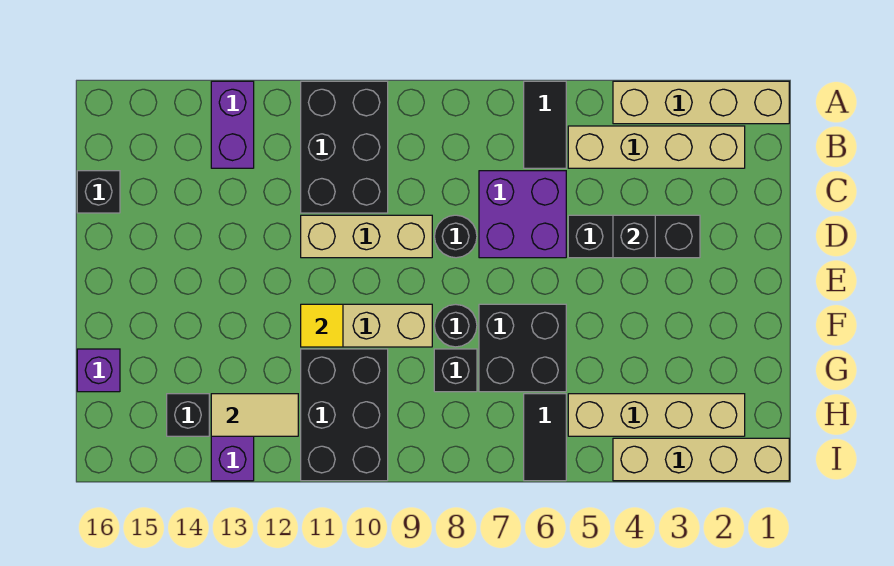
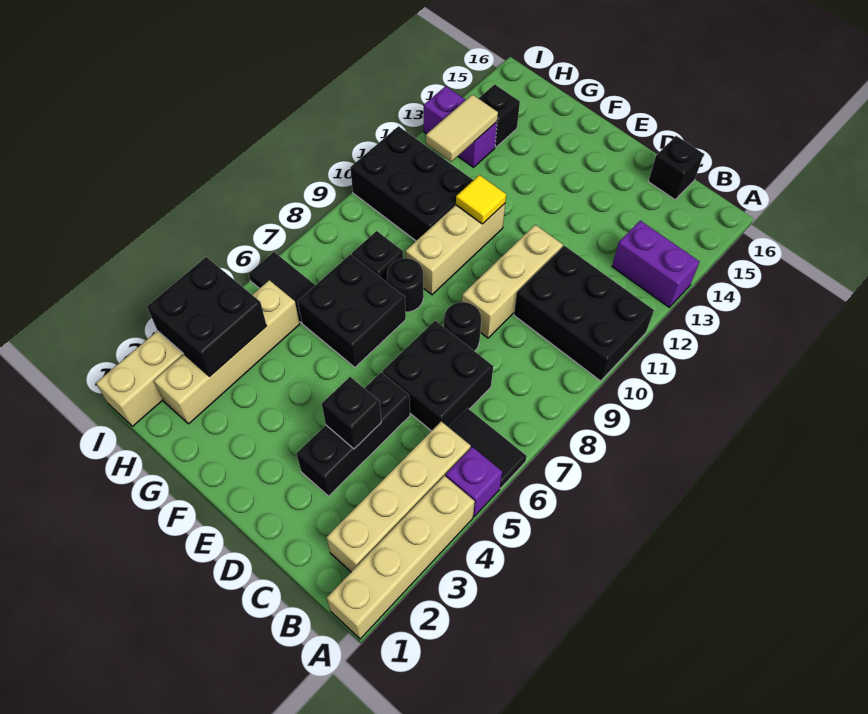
purple 2x2 brick [479,171,566,258] -> black 2x2 brick [383,321,493,431]
purple 1x1 brick [77,349,120,392] -> purple 1x1 brick moved to [446,447,502,517]
none -> black 2x2 brick [147,257,267,376]

